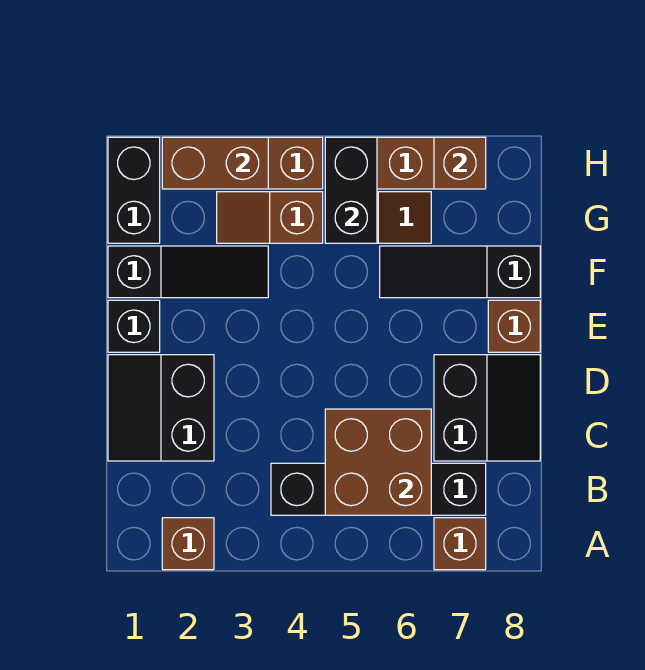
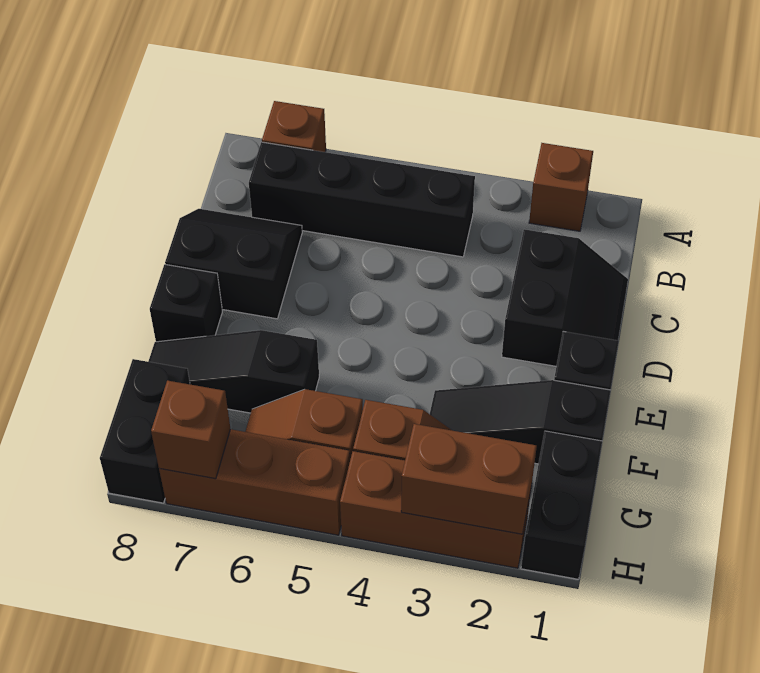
brown 2x2 brick [325,409,431,515] -> none
black 2x2 slope [434,355,540,461] -> black 2x2 slope turned to [165,209,302,319]
brown 1x1 brick [488,300,540,352] -> black 1x1 brick [150,264,222,342]
black 1x3 slope [380,246,540,298] -> black 1x3 slope turned to [148,330,319,413]
black 1x2 brick [325,137,377,243] -> black 1x2 brick moved to [100,359,190,503]

